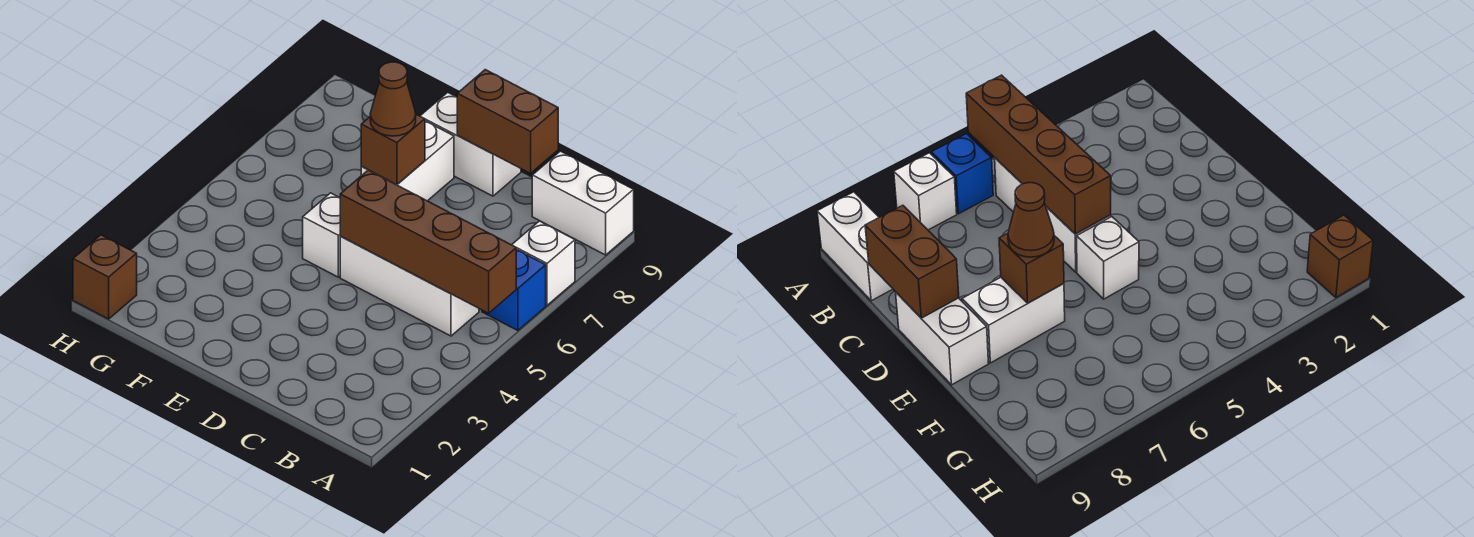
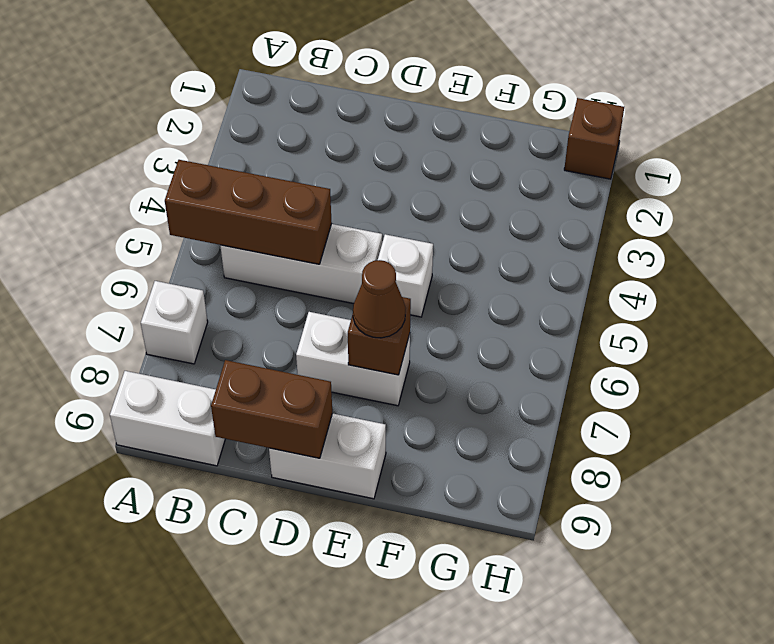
brown 1x4 brick [340,170,516,313] -> brown 1x3 brick [165,160,332,264]
blue 1x1 brick [482,250,546,331] -> none
white 1x2 brick [361,121,454,201] -> white 1x2 brick turned to [296,312,410,406]

